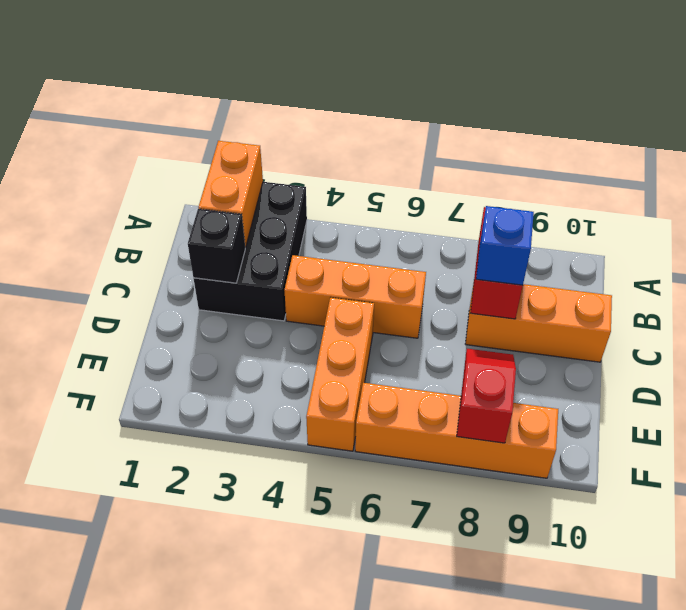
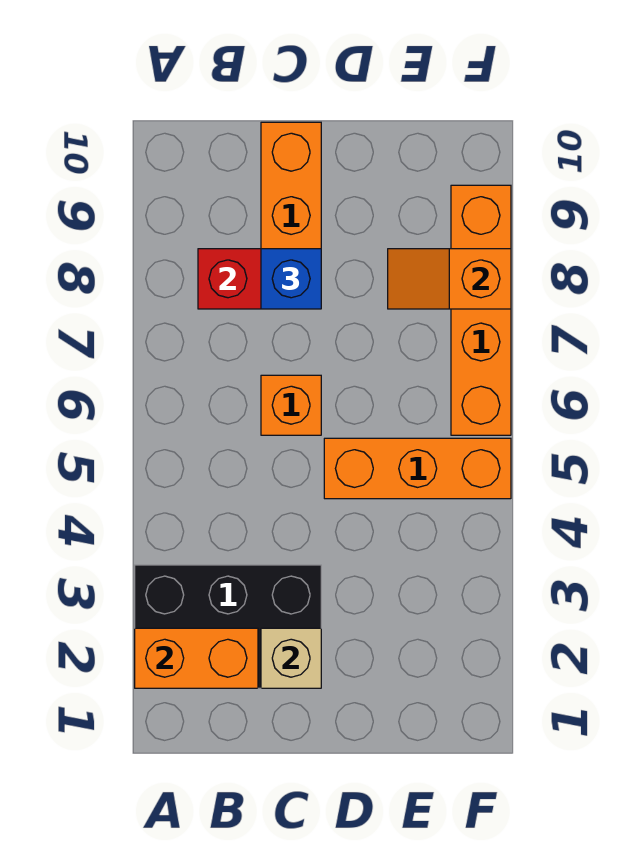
black 1x1 brick [188,209,245,283] -> tan 1x1 brick [261,628,321,688]
orange 1x3 brick [284,255,426,338] -> orange 1x1 brick [261,375,321,435]
red 1x2 slope [457,349,516,443] -> orange 1x2 slope [388,249,511,309]

